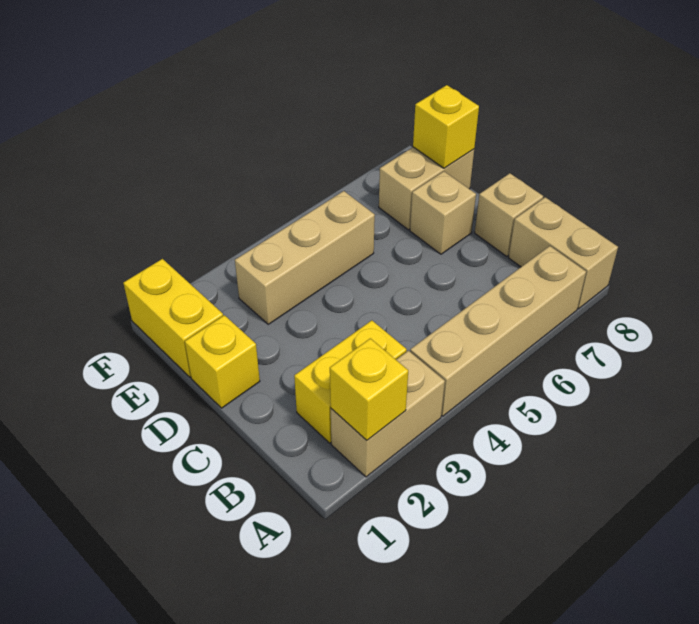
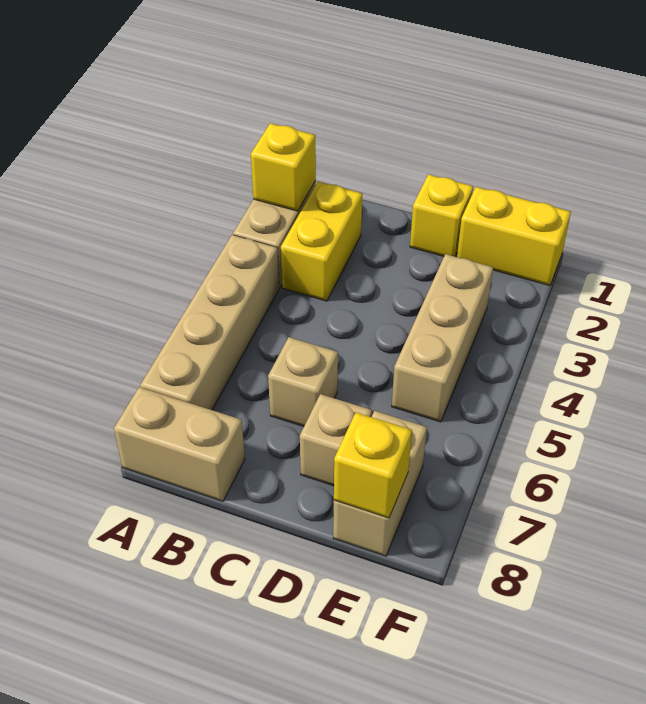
tan 1x1 brick [475,173,543,257] -> tan 1x1 brick moved to [268,337,338,426]

